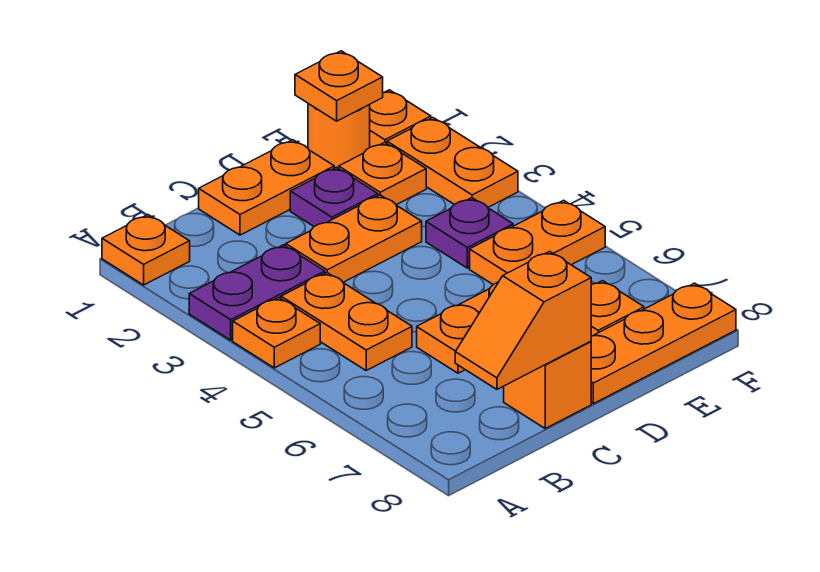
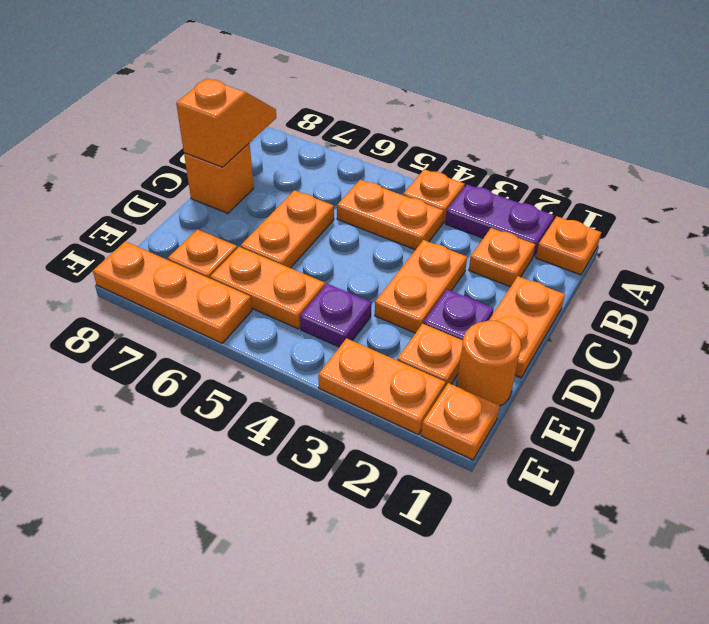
purple 1x2 plate [189,245,325,340] -> purple 1x2 plate turned to [445,185,554,257]
orange 1x3 plate [591,283,736,404] -> orange 1x3 plate turned to [93,241,252,343]
orange 1x1 plate [295,51,383,121] -> orange 1x1 plate moved to [469,228,535,287]
orange 1x2 plate [470,200,605,284] -> orange 1x2 plate turned to [210,247,325,329]

